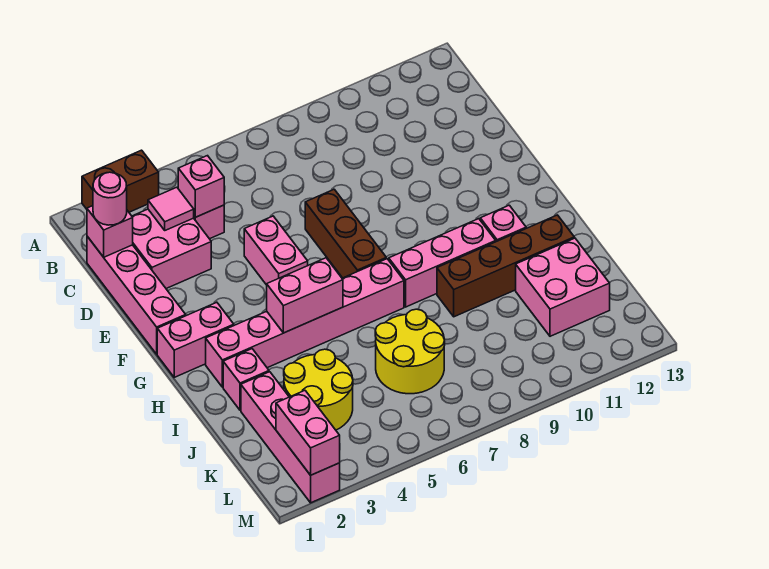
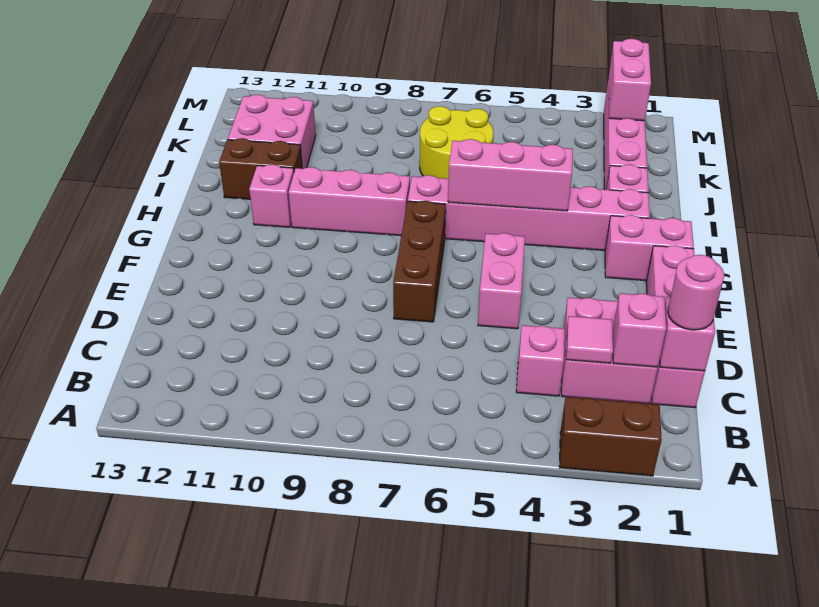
pink 1x1 brick [178,156,224,217] -> pink 1x1 brick moved to [613,293,666,367]
pink 1x2 brick [267,258,343,333] -> pink 1x3 brick [448,139,573,211]
brown 1x4 brick [437,215,574,317] -> brown 1x2 brick [219,138,302,199]
yellow 2x2 round brick [284,349,353,430] -> none

